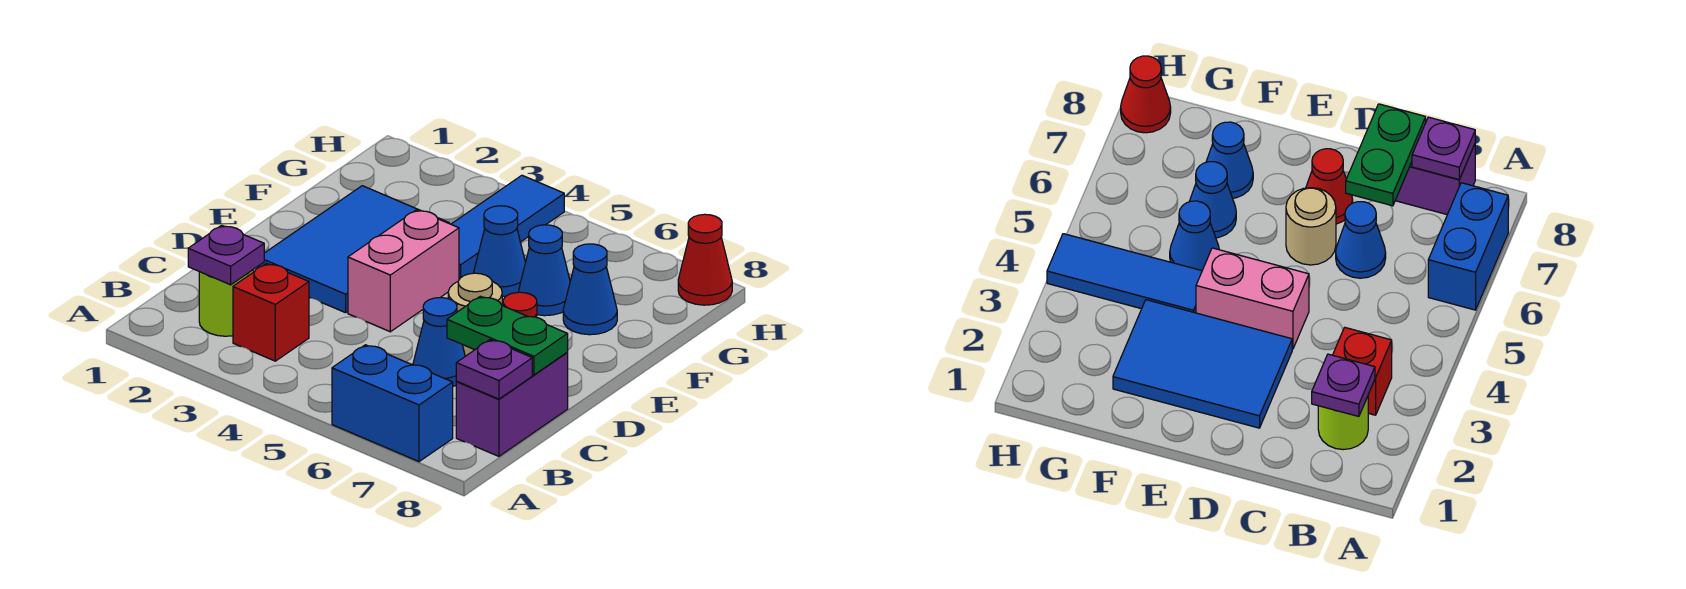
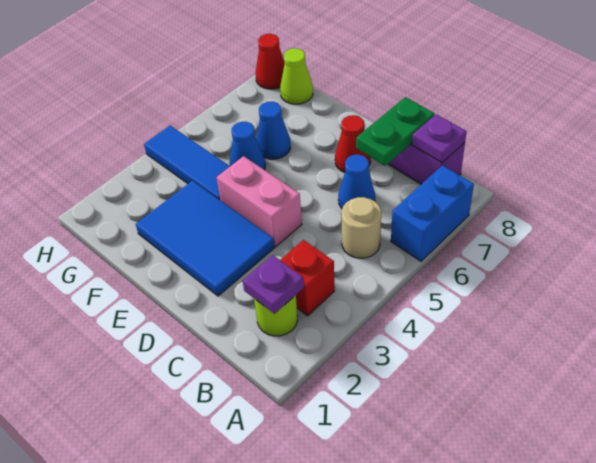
tan 1x1 round brick [448,273,502,356] -> tan 1x1 round brick moved to [342,197,381,258]
blue 1x1 cone [563,244,617,335] -> none
none -> lime 1x1 cone [280,48,313,104]

